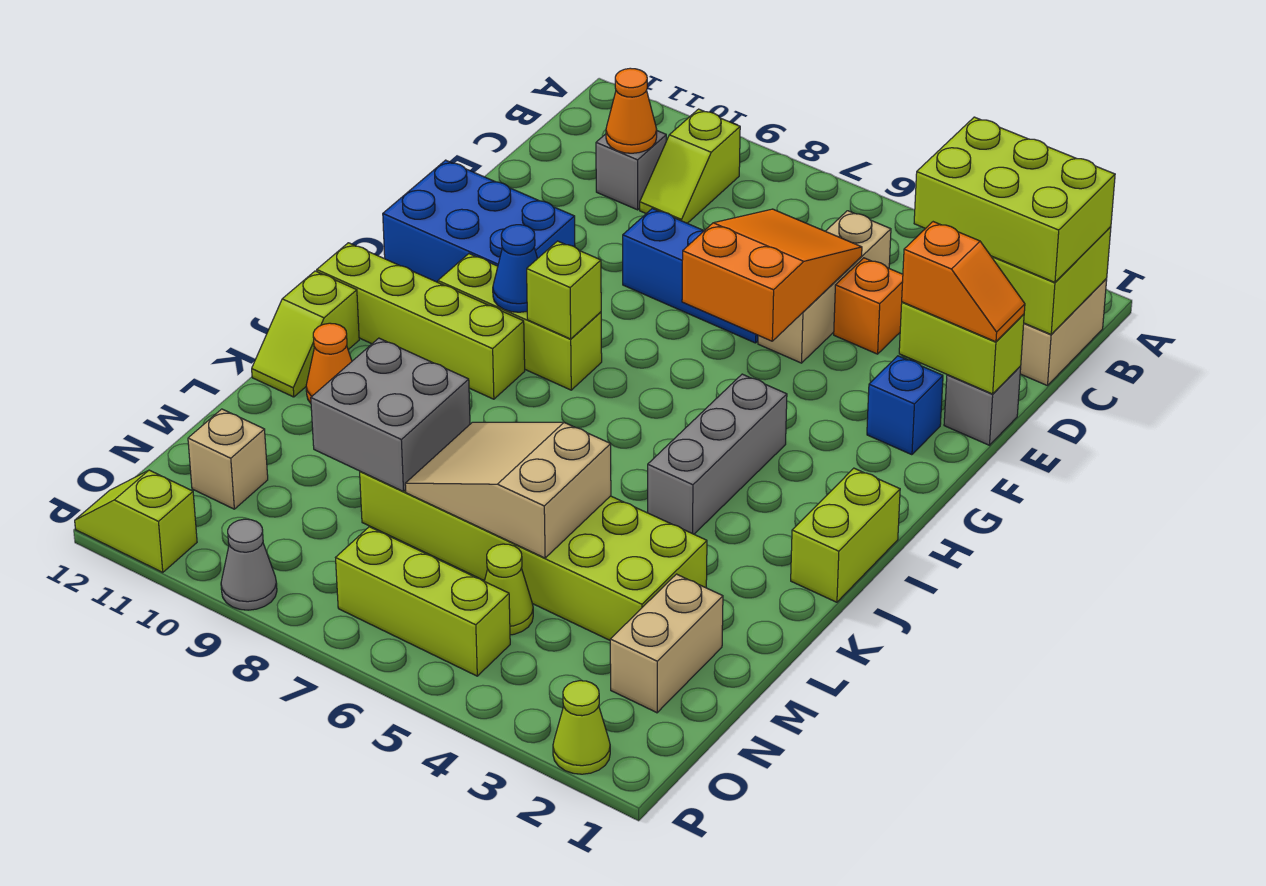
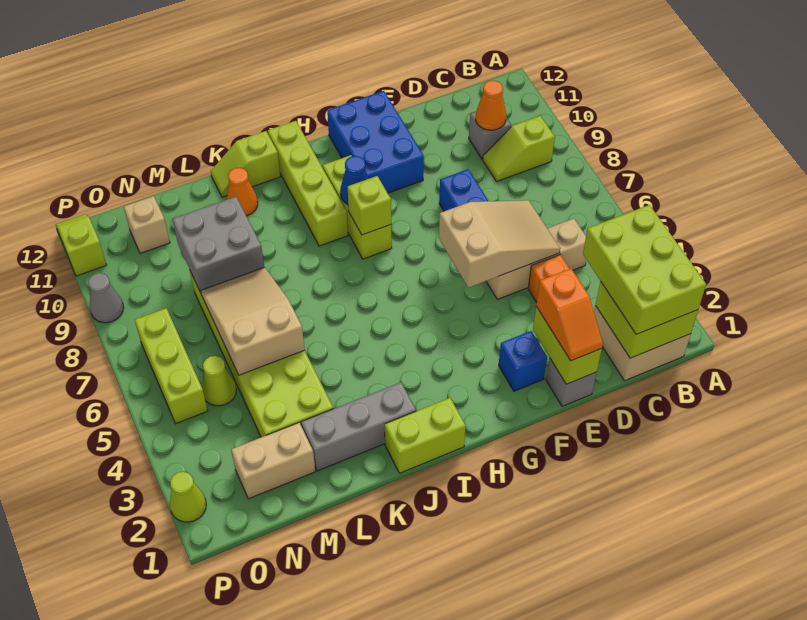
orange 2x3 slope [682,209,862,341] -> tan 2x3 slope [439,200,560,288]
grey 1x3 brick [648,374,787,534] -> grey 1x3 brick moved to [301,382,416,471]

